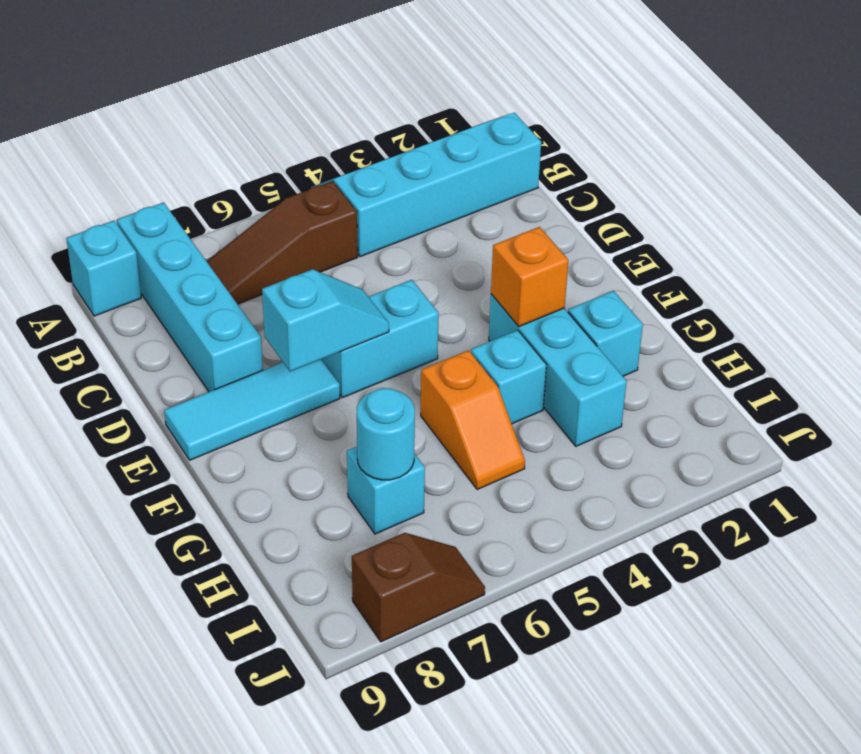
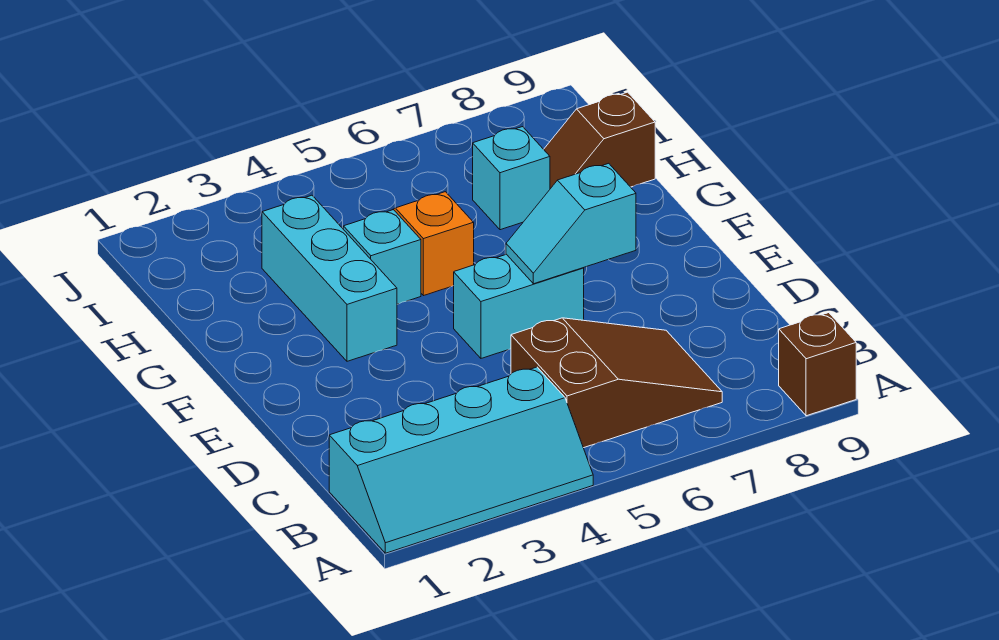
cyan 1x4 brick [117,202,263,392] -> none
cyan 1x1 brick [66,221,141,316] -> brown 1x1 brick [779,313,856,416]
brown 1x3 slope [207,181,358,304] -> brown 2x3 slope [511,318,722,448]
cyan 1x3 tile [164,360,340,460] -> none
orange 1x1 brick [491,227,568,327] -> none
cyan 1x1 brick [568,291,643,376] -> none
cyan 1x1 round brick [357,388,415,480] -> none
brown 1x2 slope [352,533,485,642] -> brown 1x2 slope moved to [544,92,655,189]

